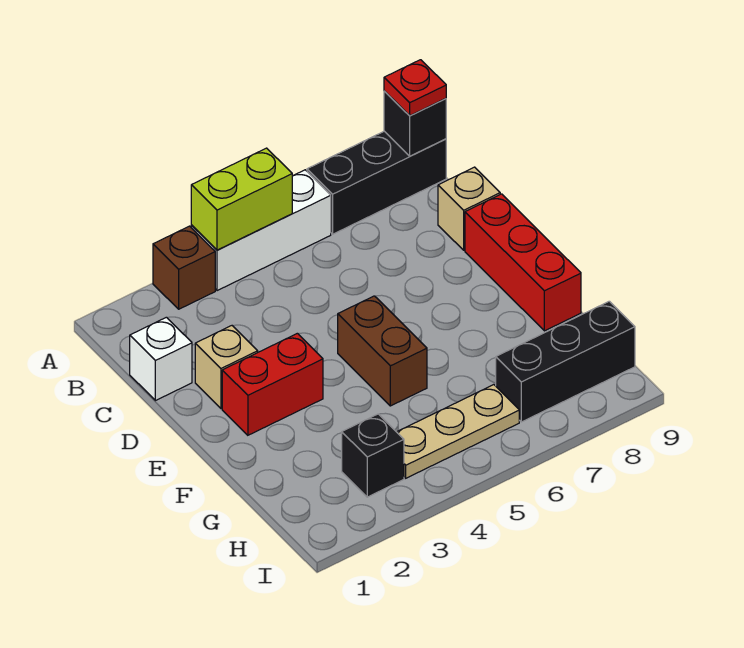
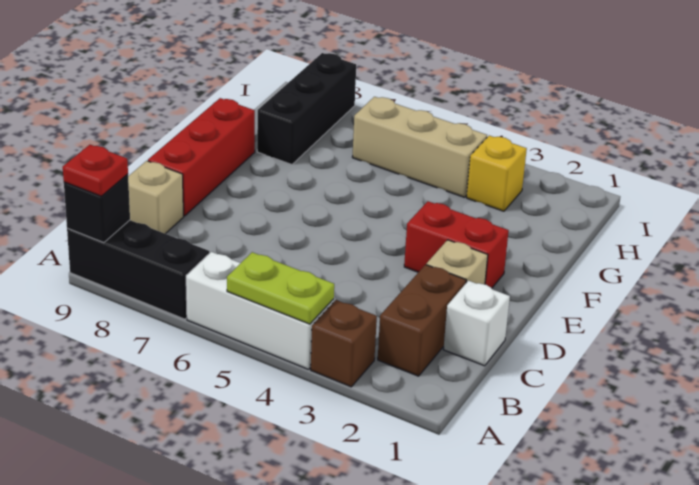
lime 1x2 brick [191,148,292,250] -> lime 1x2 plate [227,252,334,324]
brown 1x2 brick [338,296,427,406] -> brown 1x2 brick moved to [378,265,466,376]
black 1x1 brick [342,414,404,497] -> yellow 1x1 brick [467,136,527,211]
tan 1x3 plate [397,385,519,478] -> tan 1x3 brick [352,97,487,197]
black 1x3 brick [496,301,635,422] -> black 1x3 brick turned to [257,53,356,165]

